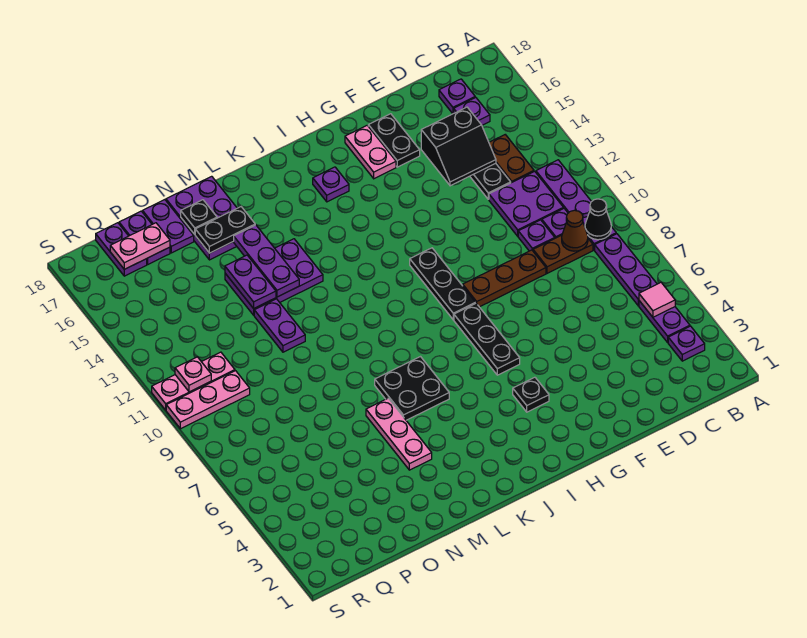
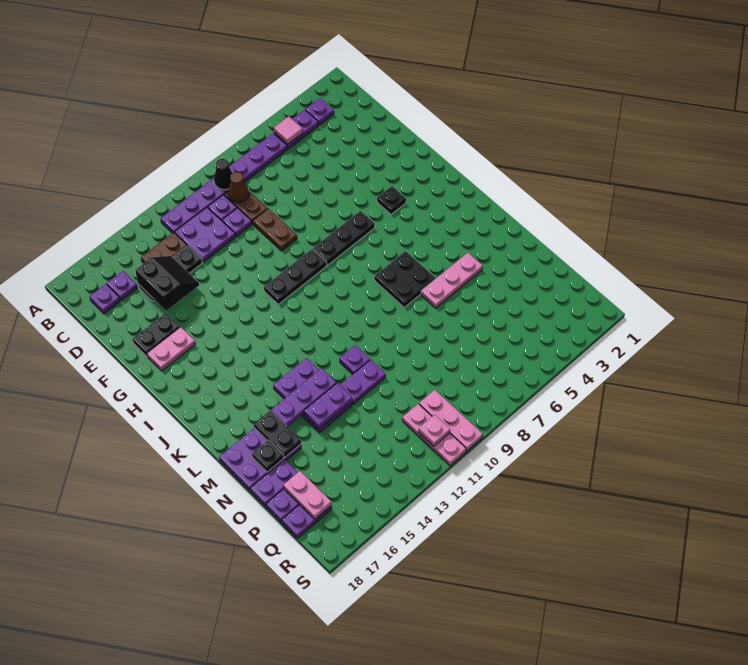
brown 1x3 plate [463,250,546,307] -> brown 1x2 plate [253,209,297,251]
purple 1x1 plate [313,167,349,202] -> purple 1x1 plate moved to [339,345,370,374]

